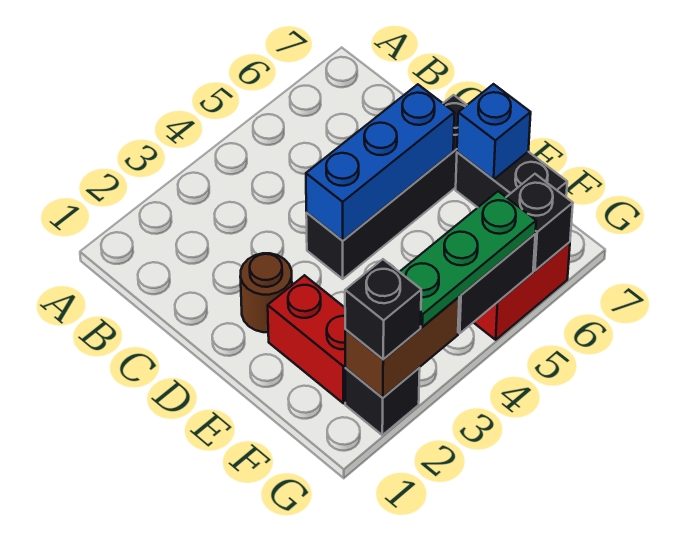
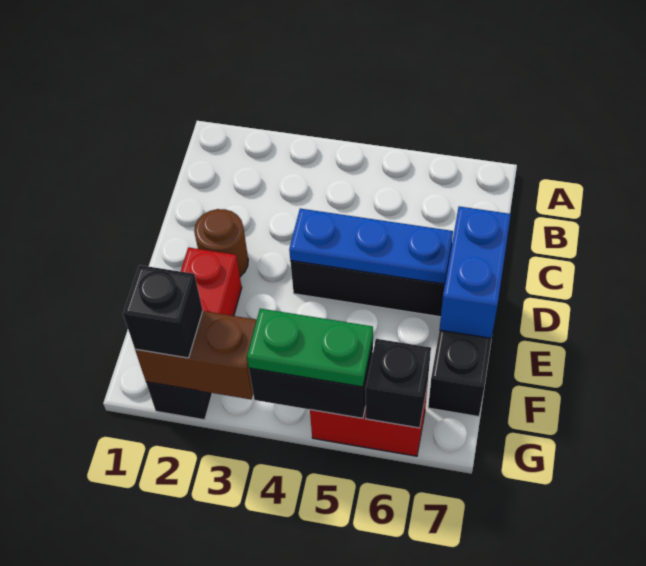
blue 1x3 brick [306,84,455,241] -> blue 1x3 plate [289,209,453,284]
blue 1x1 brick [457,84,531,180] -> blue 1x2 brick [439,206,511,338]
green 1x3 plate [400,191,536,327] -> green 1x2 plate [247,309,373,387]

